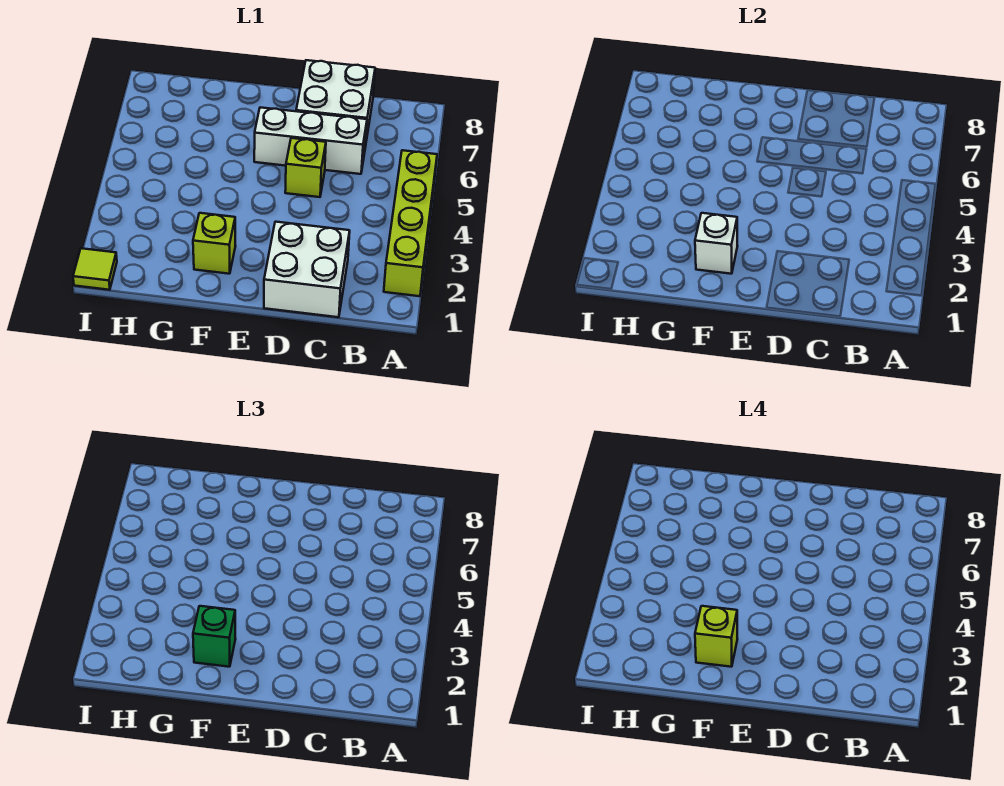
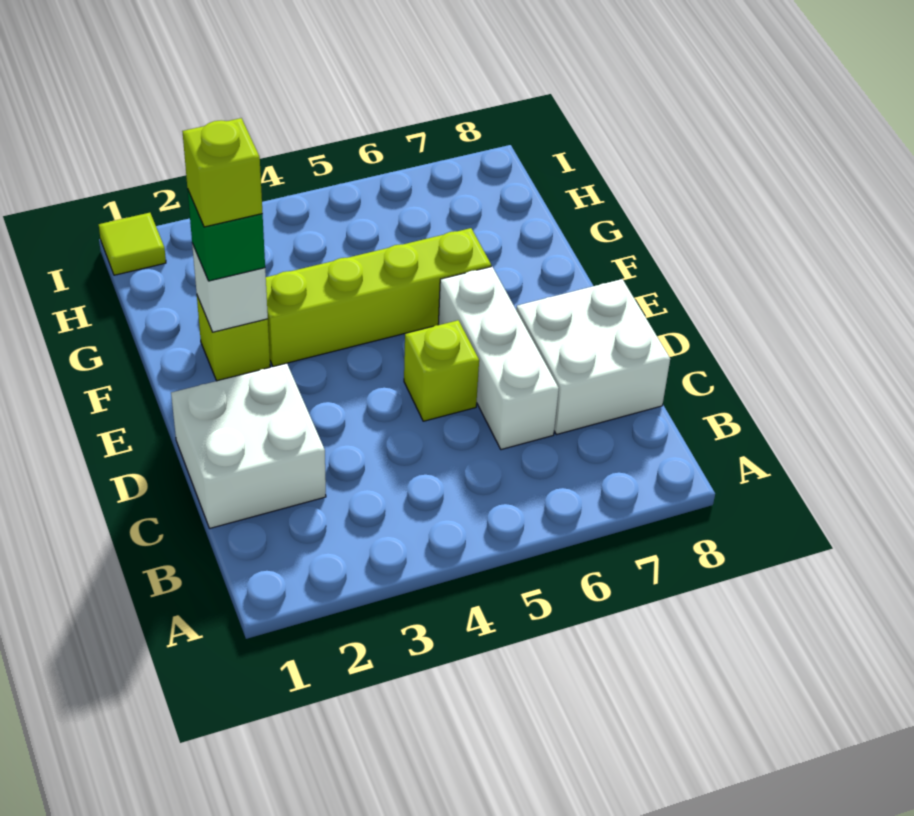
lime 1x4 brick [384,150,437,296] -> lime 1x4 brick moved to [266,228,491,367]

